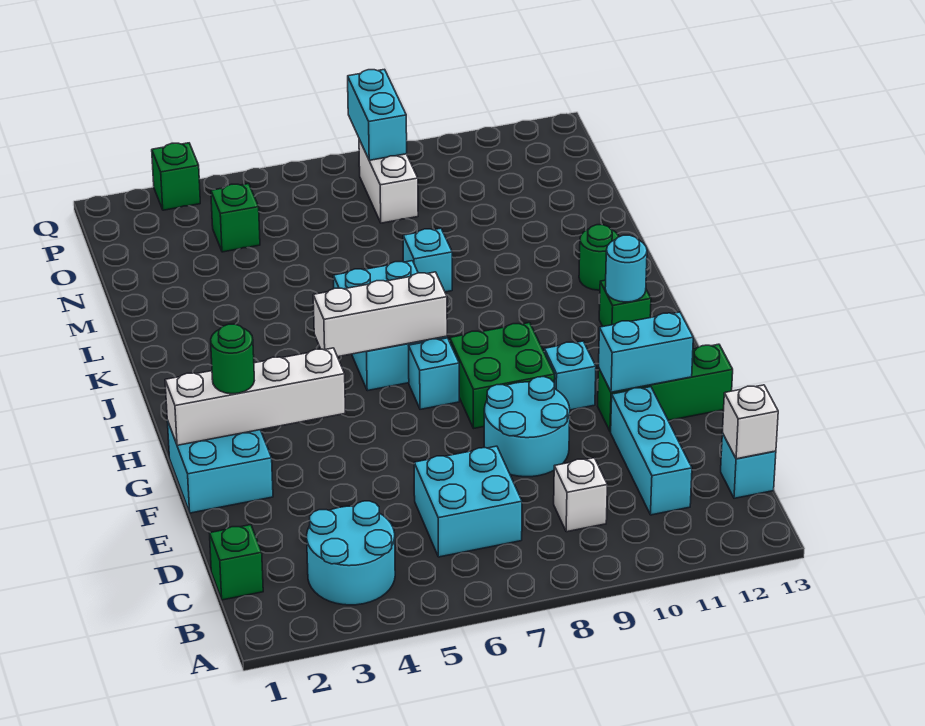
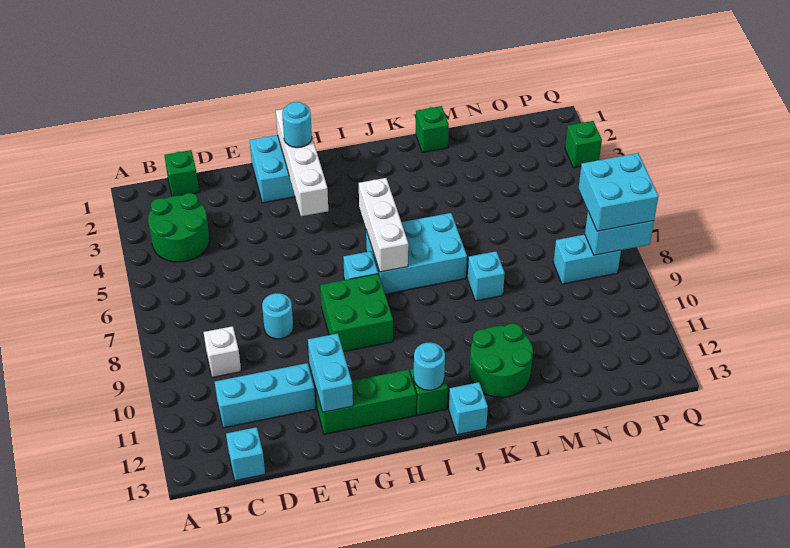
cyan 2x2 round brick [307,501,395,605] -> green 2x2 round brick [148,193,209,262]
cyan 2x2 brick [414,446,522,557] -> cyan 2x2 brick moved to [579,153,658,231]
white 1x1 brick [722,385,778,459] -> none
cyan 2x2 round brick [484,377,570,477] -> cyan 1x1 round brick [262,293,293,339]
green 1x3 brick [598,344,733,432] -> green 1x3 brick turned to [316,370,416,435]
green 1x1 round brick [211,324,254,394] -> cyan 1x1 round brick [282,102,312,148]
cyan 1x1 brick [544,341,596,410] -> cyan 1x1 brick moved to [449,382,488,435]
green 1x1 round brick [579,225,619,290] -> green 2x2 round brick [470,324,533,398]
green 1x1 brick [211,184,260,252] -> green 1x1 brick moved to [416,106,449,153]
white 1x2 brick [359,139,418,223] -> cyan 1x2 brick [553,235,621,284]

